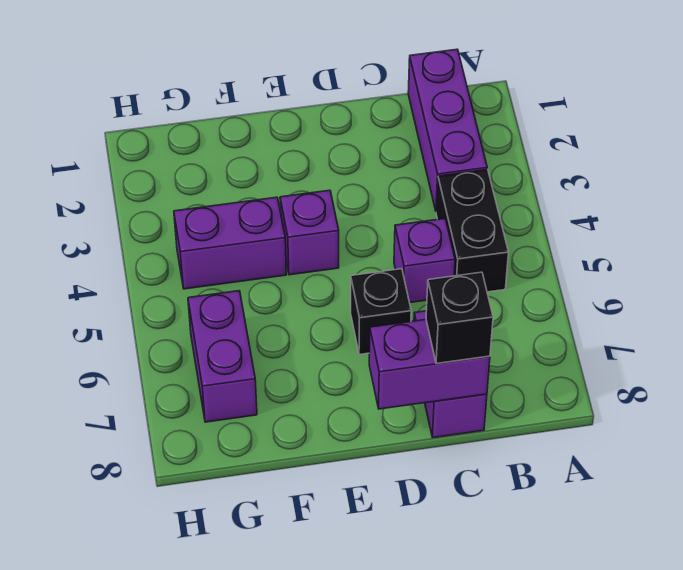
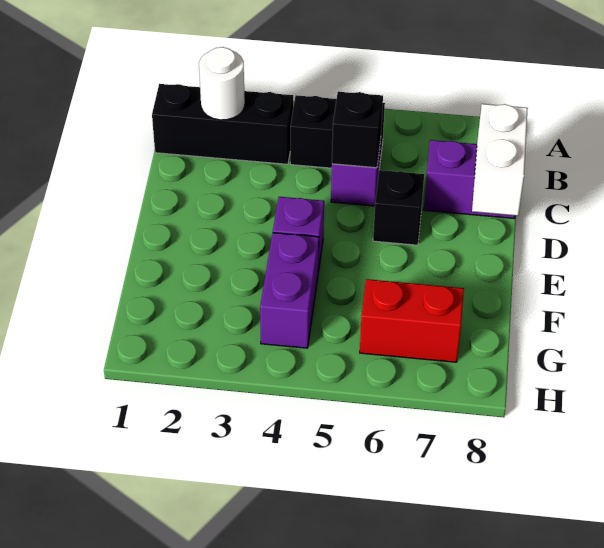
purple 1x3 brick [408,49,487,211] -> black 1x3 brick [152,84,293,164]
none -> white 1x1 round brick [199,47,245,120]
purple 1x2 brick [369,320,490,409] -> white 1x2 brick [472,104,528,216]
black 1x1 brick [426,272,493,364] -> black 1x1 brick moved to [332,92,383,168]
purple 1x2 brick [188,291,257,422] -> red 1x2 brick [360,279,464,362]

